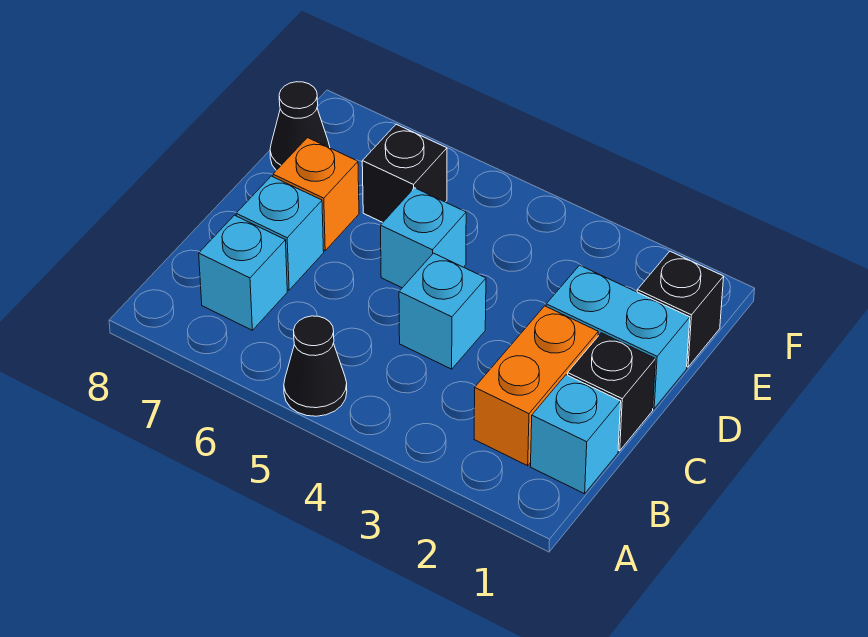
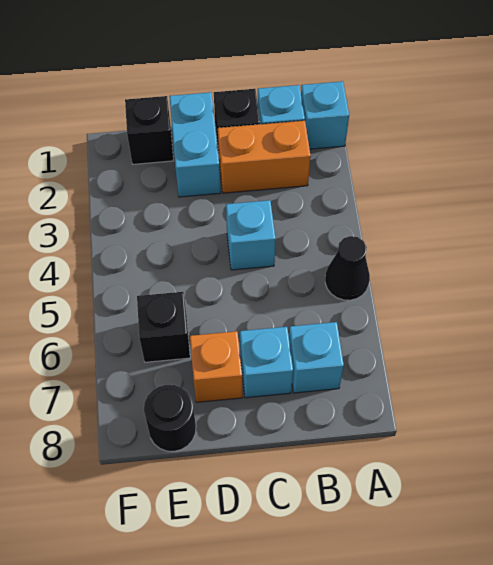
cyan 1x1 brick [380,188,466,288] -> cyan 1x1 brick moved to [301,81,349,149]
black 1x1 cone [270,82,330,170] -> black 1x1 round brick [144,385,196,451]

